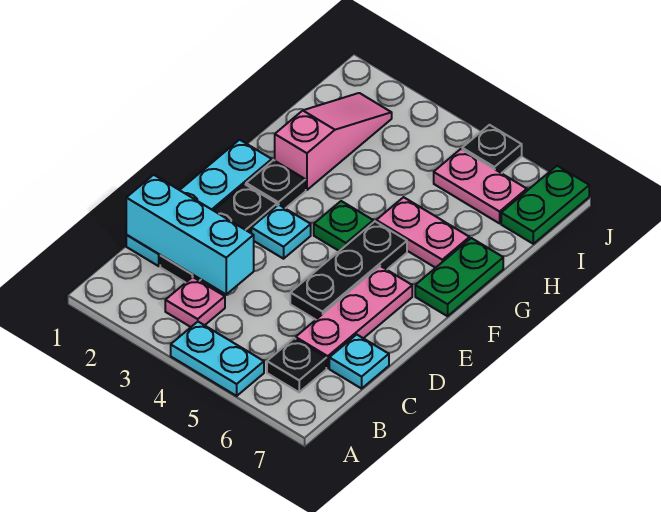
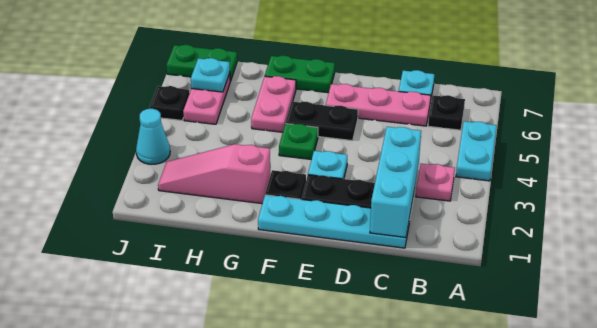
black 1x3 plate [290,222,407,320] -> black 1x2 plate [286,102,358,141]
none -> cyan 1x1 plate [191,58,230,92]
none -> cyan 1x1 cone [136,109,170,164]

